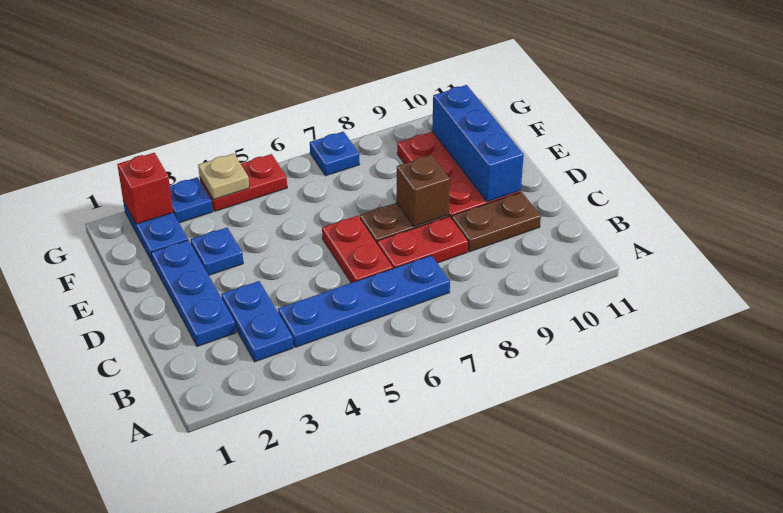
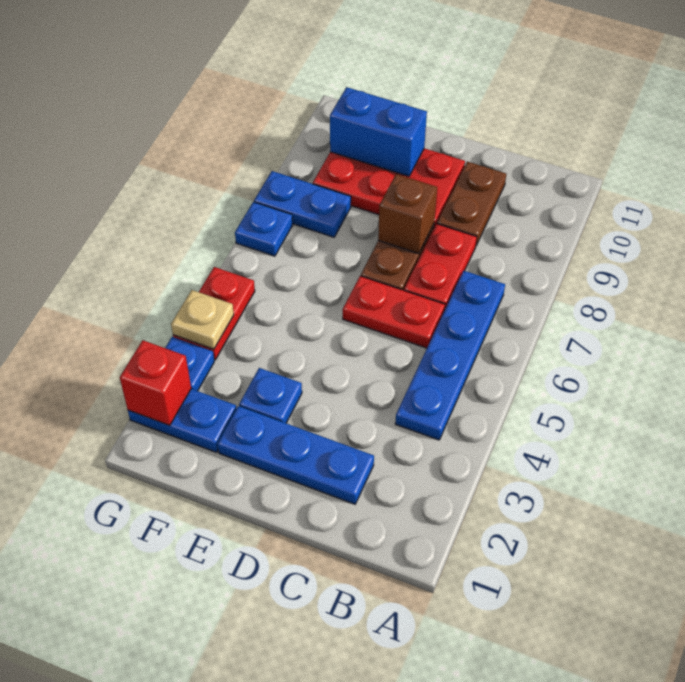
blue 1x2 plate [221,281,293,362] -> blue 1x2 plate moved to [254,171,351,237]
blue 1x3 brick [432,85,524,202] -> blue 1x2 brick [330,87,427,176]

